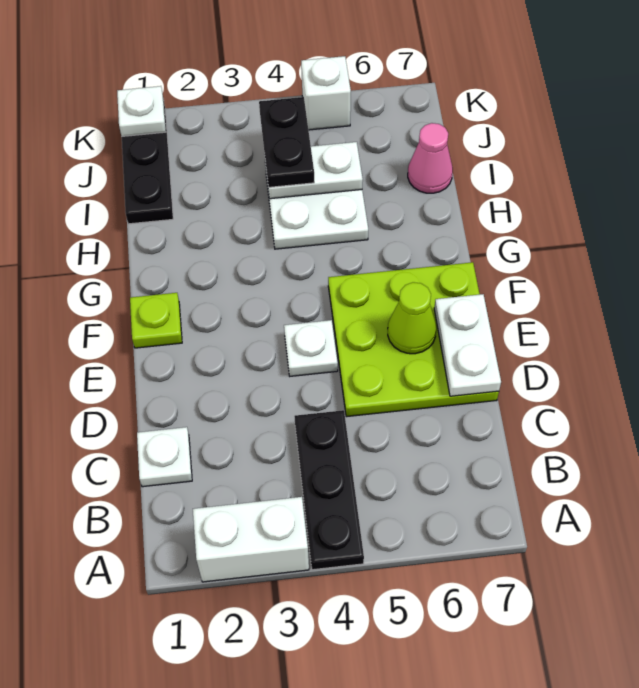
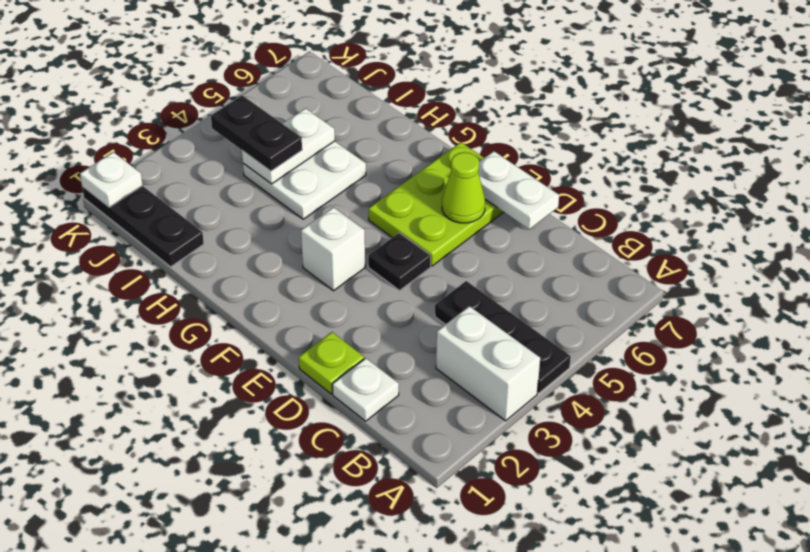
white 1x2 brick [193,497,309,582] -> white 1x2 brick turned to [436,306,540,421]
lime 3x3 plate [328,262,499,417] -> lime 2x3 plate [369,142,503,266]
white 1x1 plate [284,320,338,376] -> black 1x1 plate [368,233,431,290]
lime 1x1 plate [130,293,182,348] -> lime 1x1 plate moved to [299,332,364,394]
pink 1x1 cone [408,123,453,193] -> none
white 1x1 brick [301,56,351,130] -> white 1x1 brick moved to [301,207,365,291]

